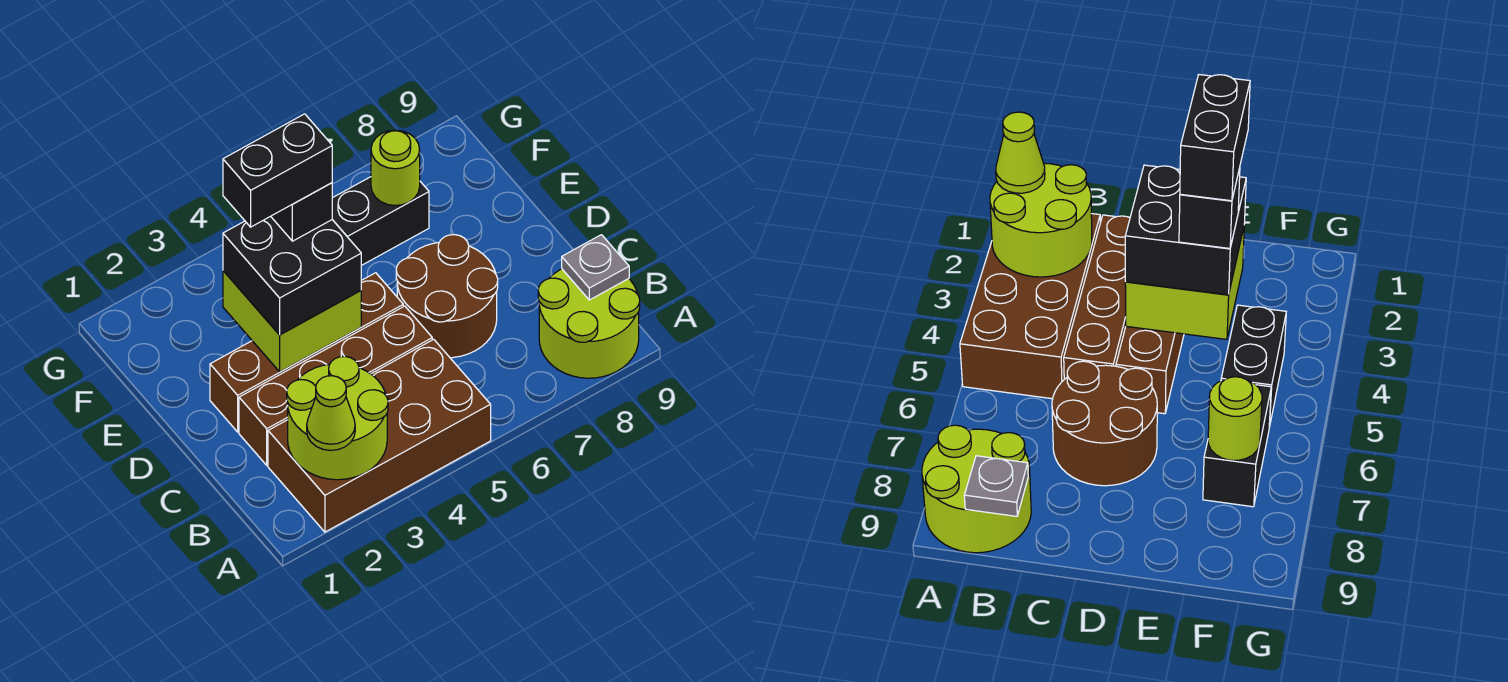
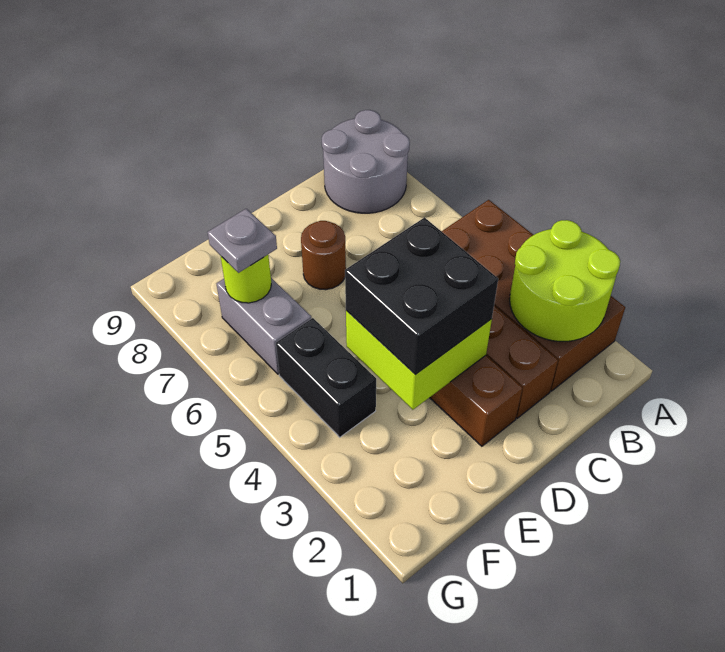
lime 1x1 cone [307,376,355,450] -> none
lime 2x2 round brick [538,269,640,378] -> grey 2x2 round brick [322,110,410,213]
grey 1x1 plate [562,235,629,300] -> grey 1x1 plate moved to [207,209,277,273]
brown 2x2 round brick [396,235,498,358] -> brown 1x1 round brick [301,221,346,290]
black 1x2 brick [223,114,332,227] -> none
black 1x1 brick [271,183,332,241] -> none
black 1x2 brick [332,177,429,266] -> grey 1x2 brick [216,278,311,374]

